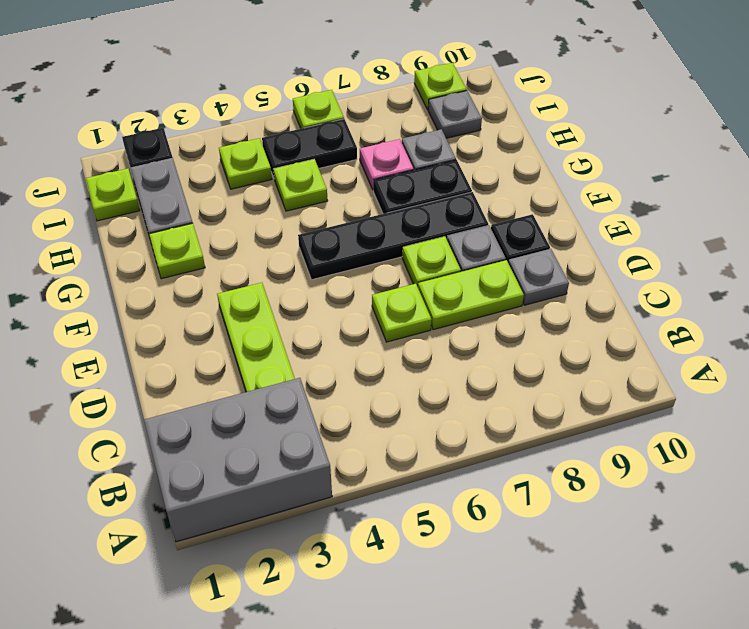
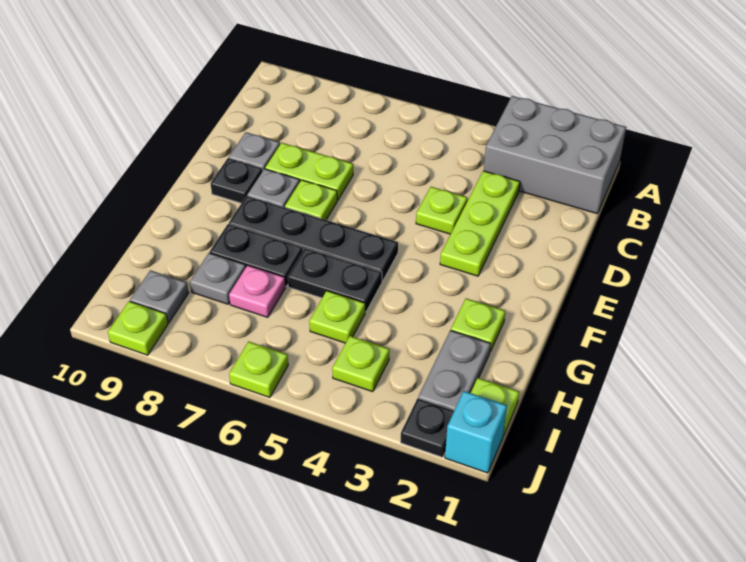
lime 1x1 plate [372,284,431,342] -> lime 1x1 plate moved to [416,187,467,234]
black 1x2 plate [262,119,357,178] -> black 1x2 plate moved to [288,248,382,312]
none -> cyan 1x1 brick [445,391,507,473]

